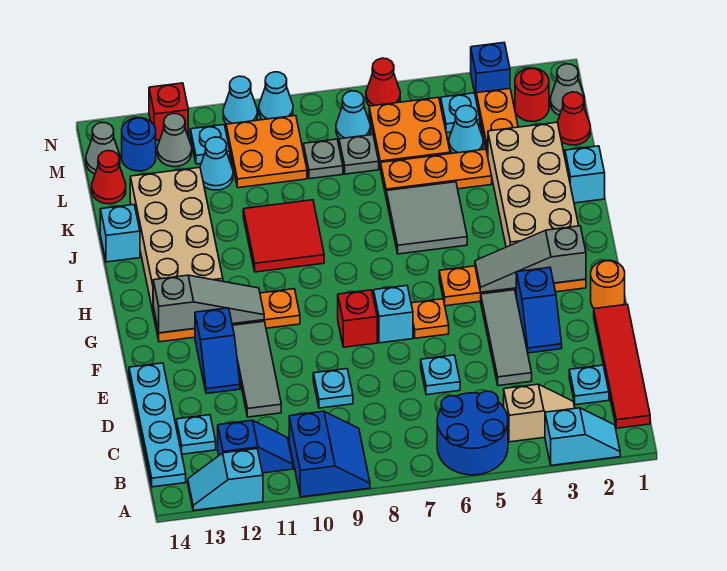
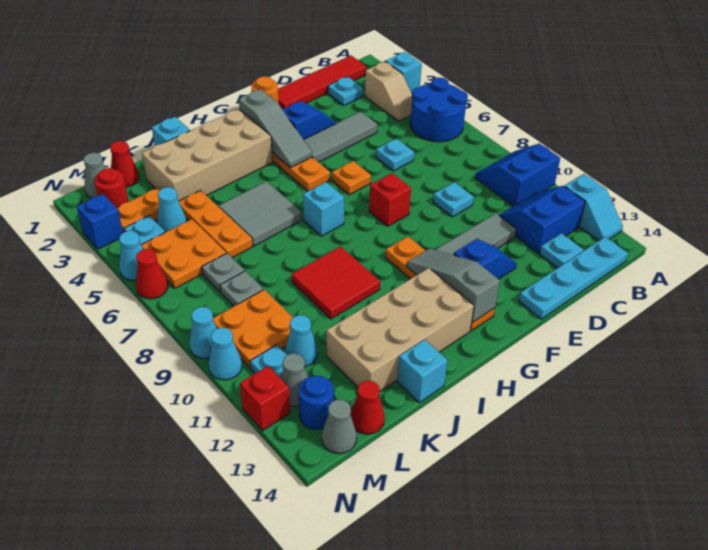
tan 1x2 slope [504,384,575,442] -> tan 1x2 slope turned to [365,61,412,121]
blue 1x2 slope [218,420,293,473] -> blue 2x2 slope [499,186,585,253]
cyan 1x1 brick [374,286,413,343] -> cyan 1x1 brick moved to [303,182,344,236]
cyan 1x1 cone [336,91,370,139] -> cyan 1x1 cone moved to [119,231,143,280]

